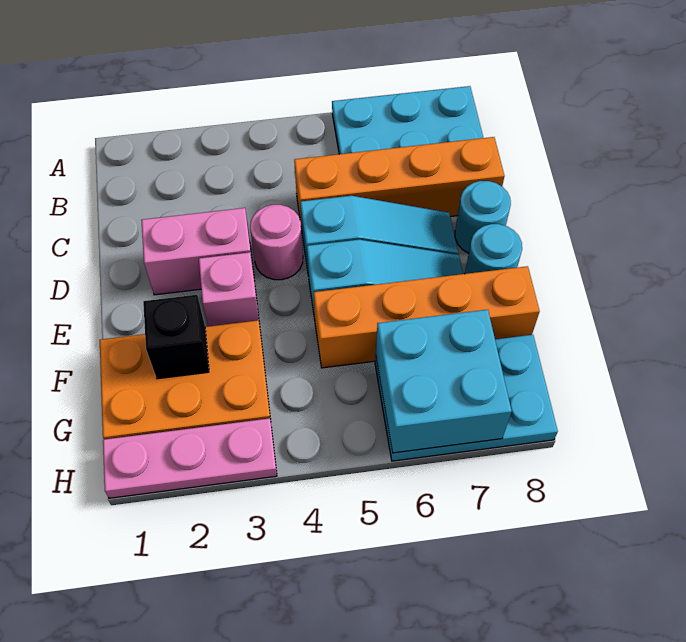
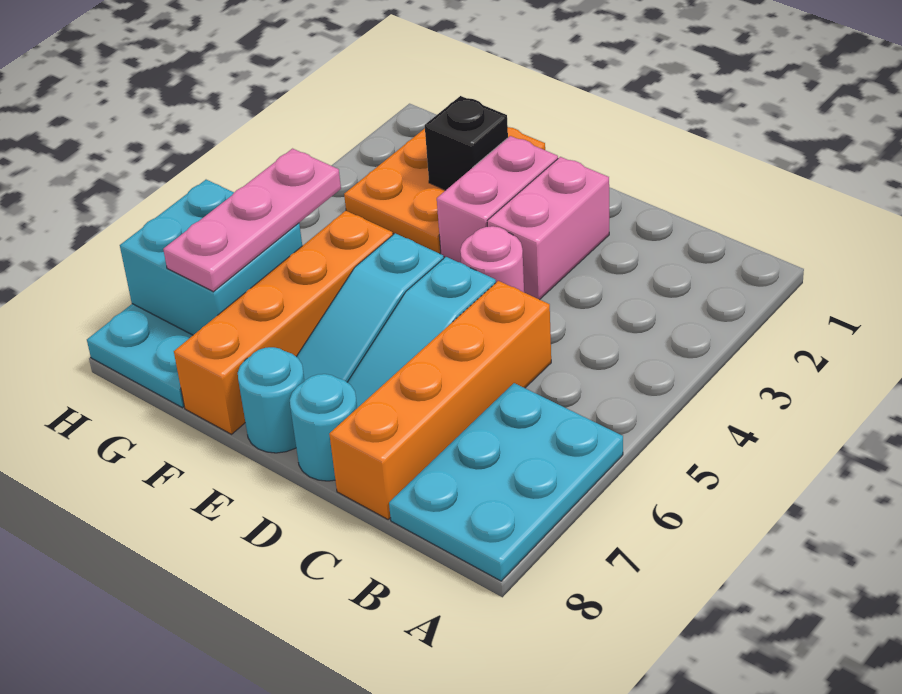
pink 1x1 brick [199,252,259,326] -> pink 1x2 brick [437,136,558,263]
pink 1x3 plate [103,418,277,498] -> pink 1x3 plate moved to [163,149,341,292]

